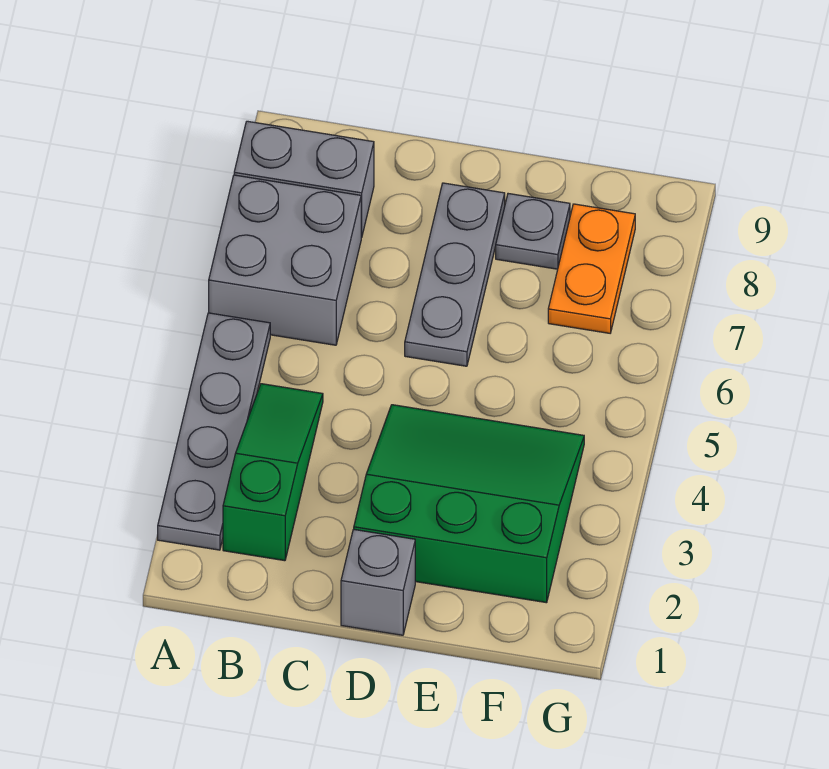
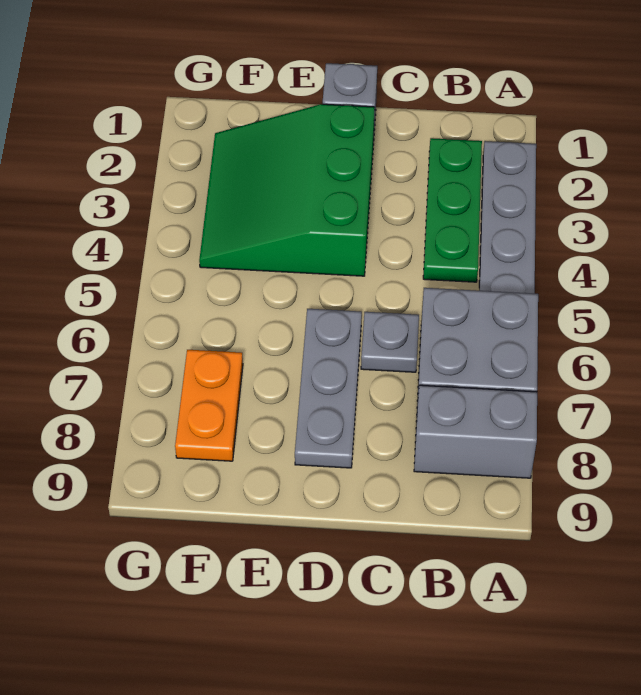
green 1x3 slope [223,384,323,561] -> green 1x3 plate [423,138,482,282]
green 3x3 slope [354,405,584,603] -> green 3x3 slope turned to [199,104,375,276]
grey 1x1 plate [496,194,570,269] -> grey 1x1 plate moved to [361,312,419,372]

